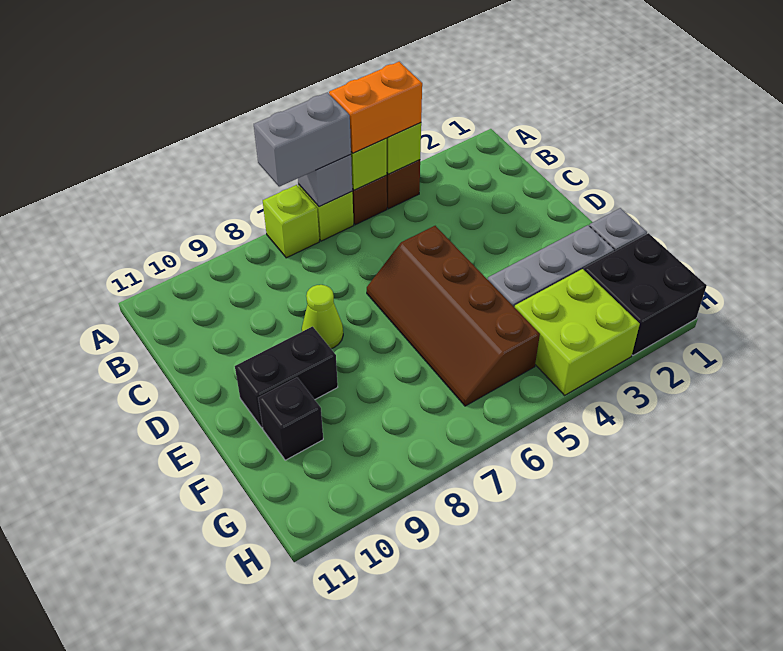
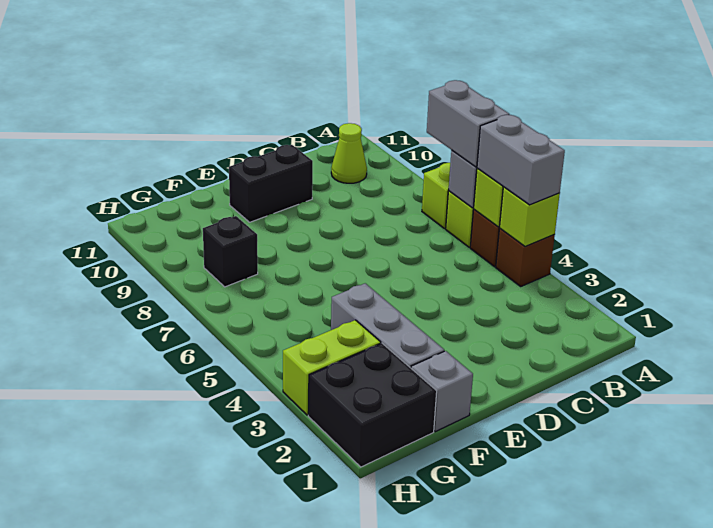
orange 1x2 brick [329,62,422,153] -> grey 1x2 brick [477,115,565,205]
brown 2x4 slope [367,226,540,406] -> none
lime 1x1 cone [302,285,343,349] -> lime 1x1 cone moved to [331,123,367,183]
black 1x2 brick [235,327,338,428] -> black 1x2 brick turned to [229,145,313,222]
black 1x1 brick [258,377,323,460] -> black 1x1 brick moved to [203,216,258,287]
lime 2x2 brick [515,269,640,395] -> lime 1x2 brick [283,320,381,415]

